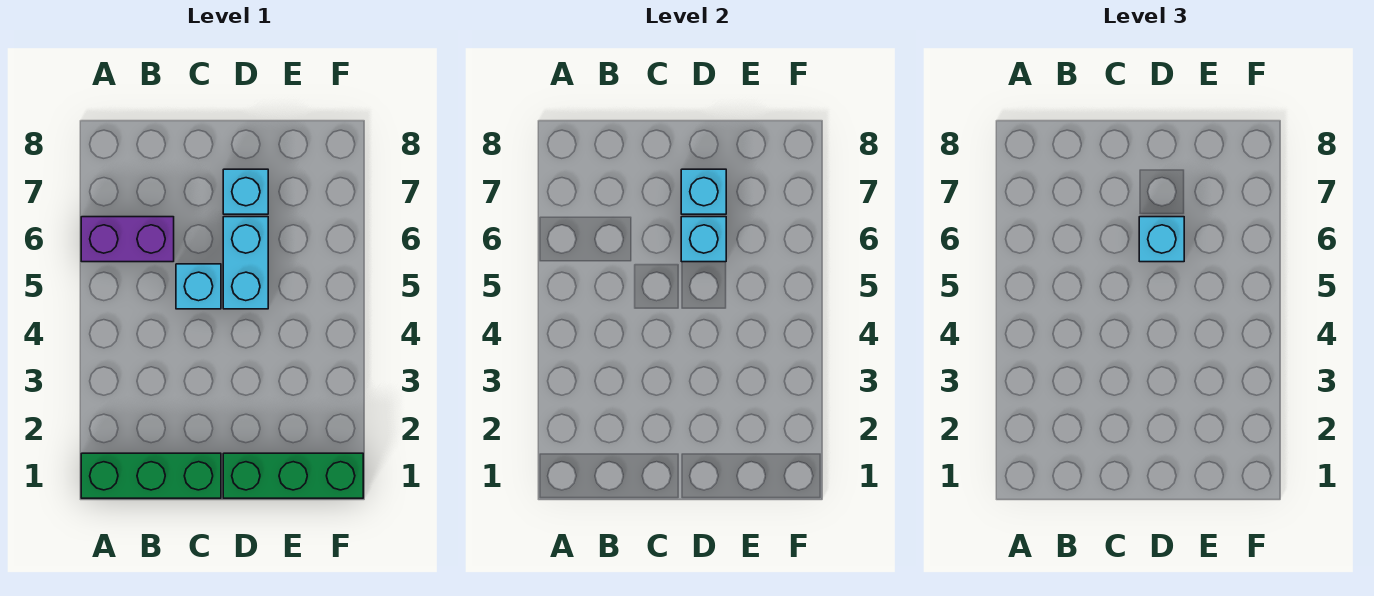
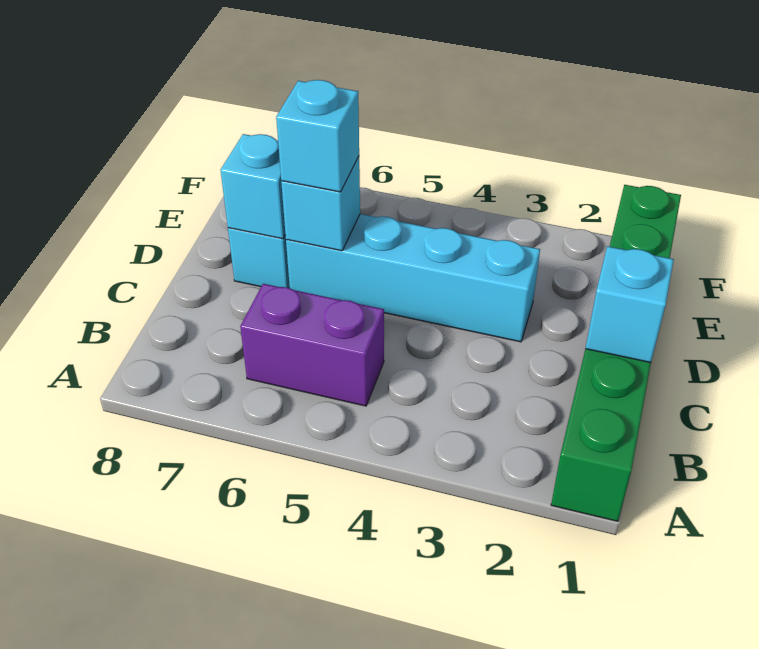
purple 1x2 brick [81,217,174,262] -> purple 1x2 brick turned to [240,284,384,406]
cyan 1x1 brick [176,264,221,309] -> cyan 1x1 brick moved to [585,246,674,363]
cyan 1x2 brick [223,217,268,309] -> cyan 1x4 brick [286,214,540,342]

